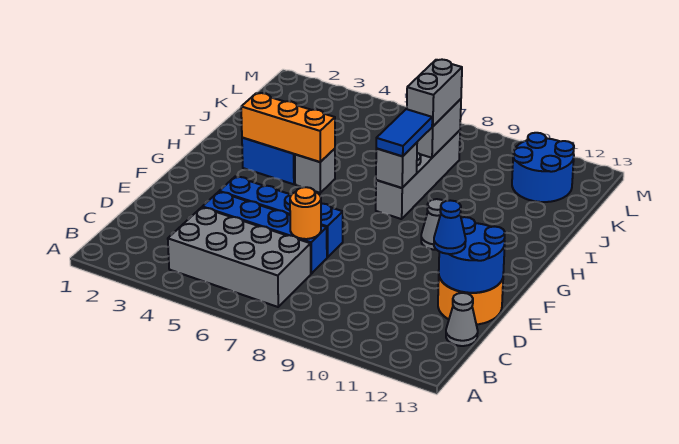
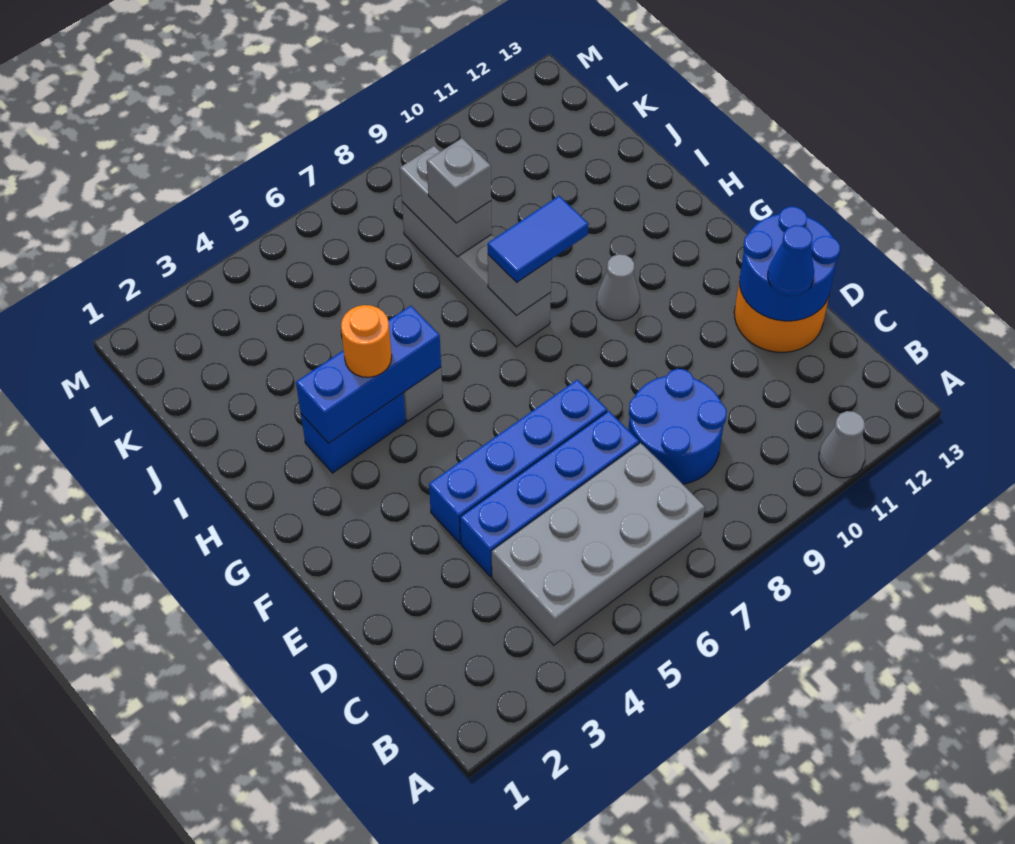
grey 1x1 cone [446,293,478,346] -> grey 1x1 cone moved to [819,411,865,478]
orange 1x1 round brick [290,187,321,239] -> orange 1x1 round brick moved to [341,305,392,377]
orange 1x3 brick [241,93,335,162] -> blue 1x3 brick [296,306,441,443]
blue 1x2 tile [376,109,432,156] -> blue 1x2 tile turned to [488,196,589,282]
grey 1x2 brick [407,60,462,126] -> grey 1x1 brick [427,138,491,223]
blue 2x2 round brick [512,133,574,202] -> blue 2x2 round brick moved to [628,369,727,484]

